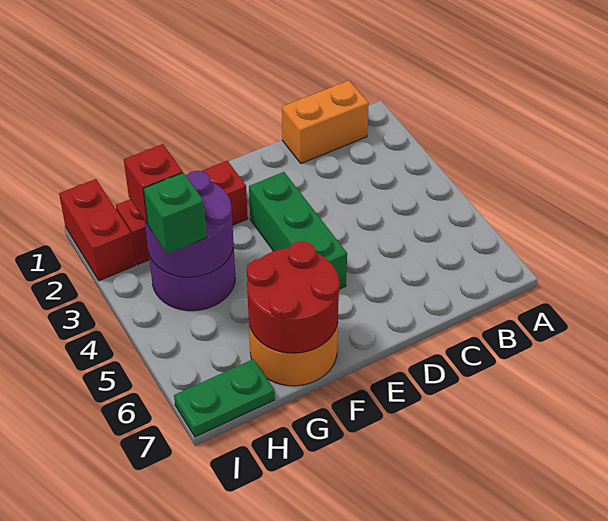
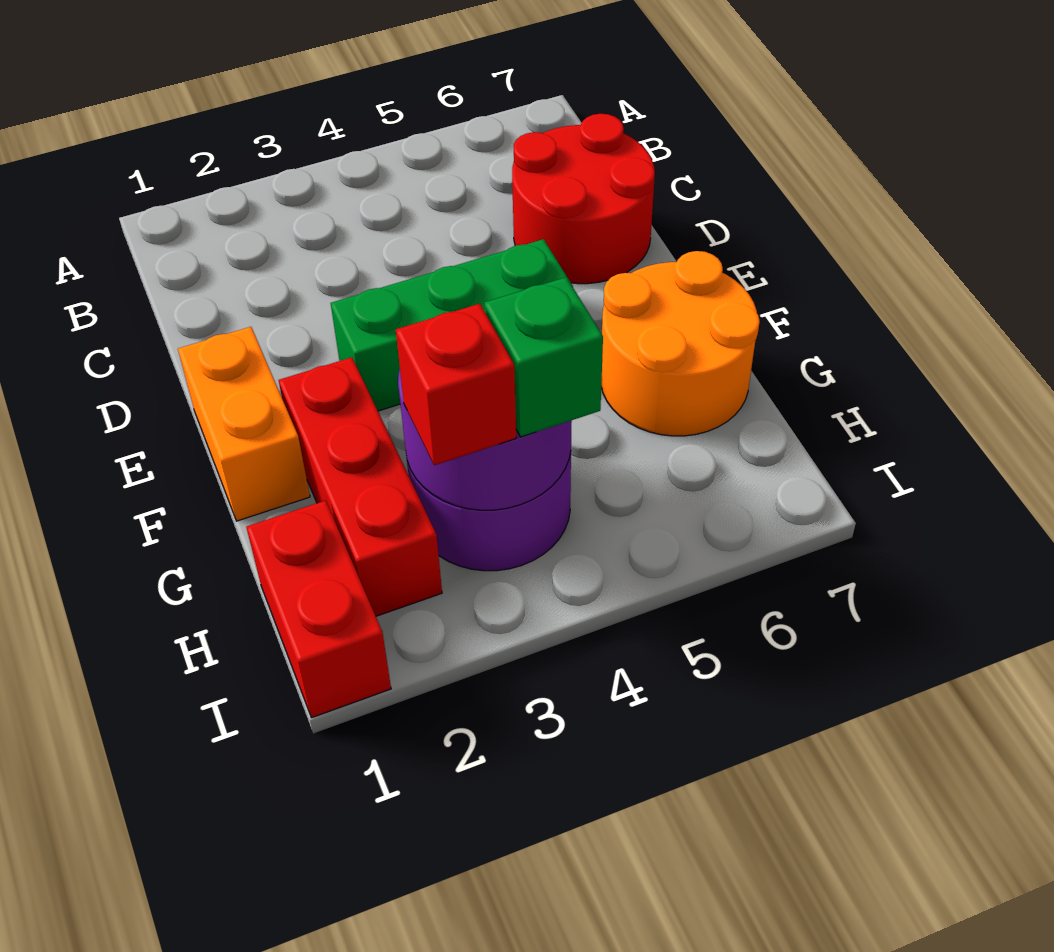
orange 1x2 brick [282,81,369,163] -> orange 1x2 brick moved to [178,327,310,521]
red 2x2 round brick [247,241,340,353] -> red 2x2 round brick moved to [512,114,655,284]
green 1x2 plate [174,359,275,437] -> none
red 1x2 brick [59,179,135,281] -> red 1x2 brick turned to [246,500,391,718]

